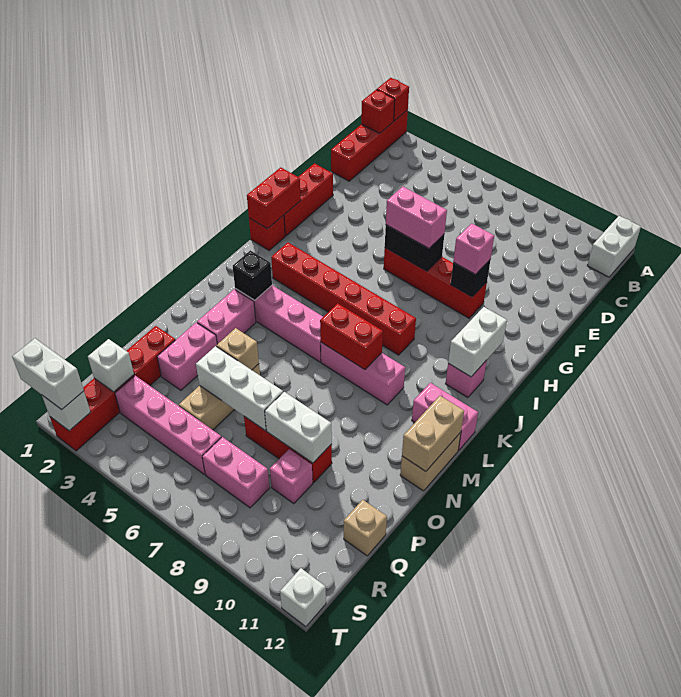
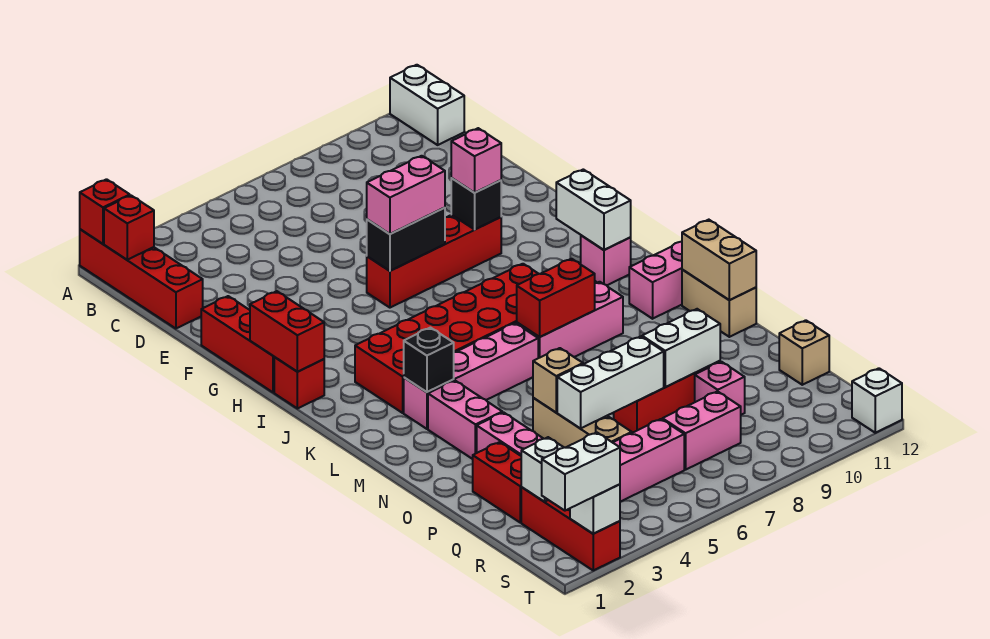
red 1x6 brick [271,243,416,355] -> red 2x6 brick [355,264,538,413]

